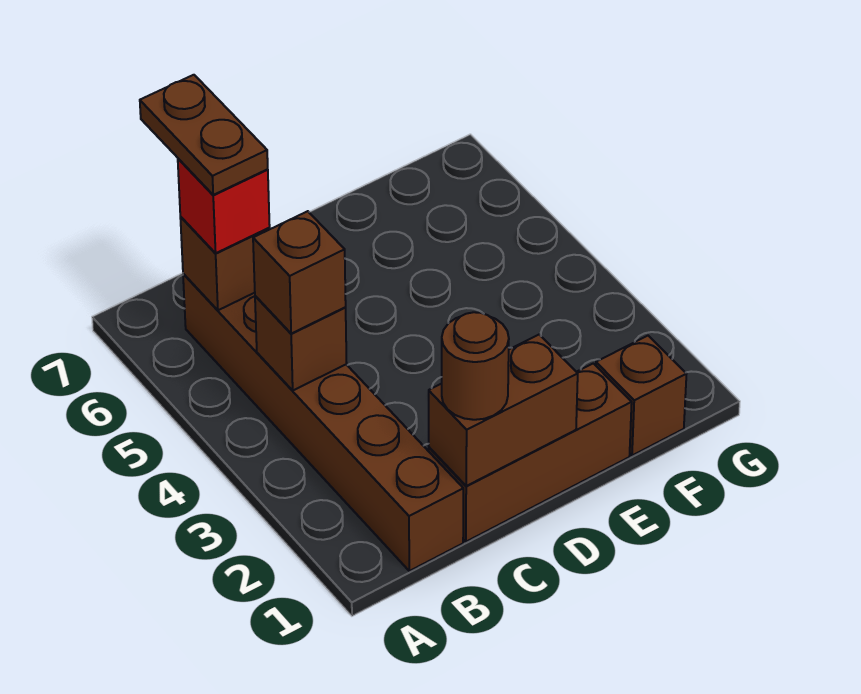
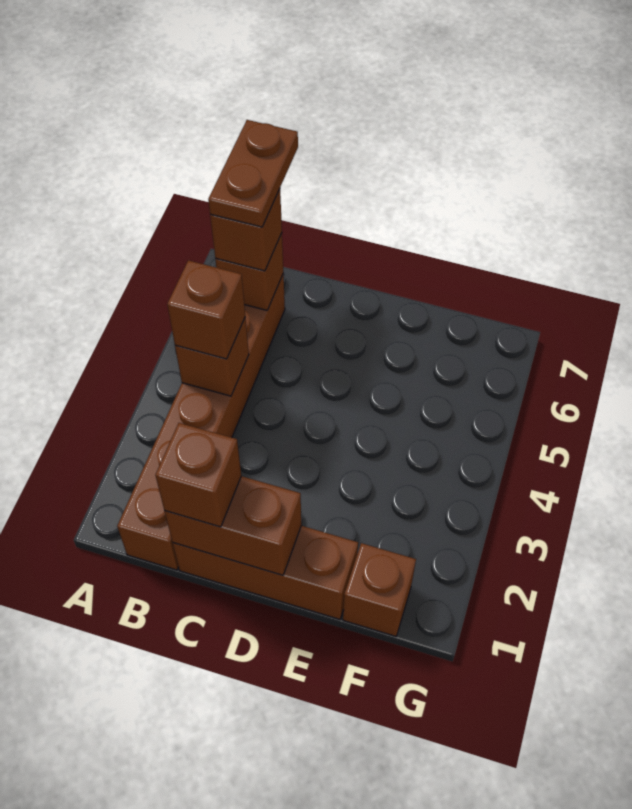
red 1x1 brick [178,159,270,253] -> brown 1x1 brick [210,189,282,271]
brown 1x1 round brick [442,312,509,420] -> brown 1x1 brick [155,423,241,527]

